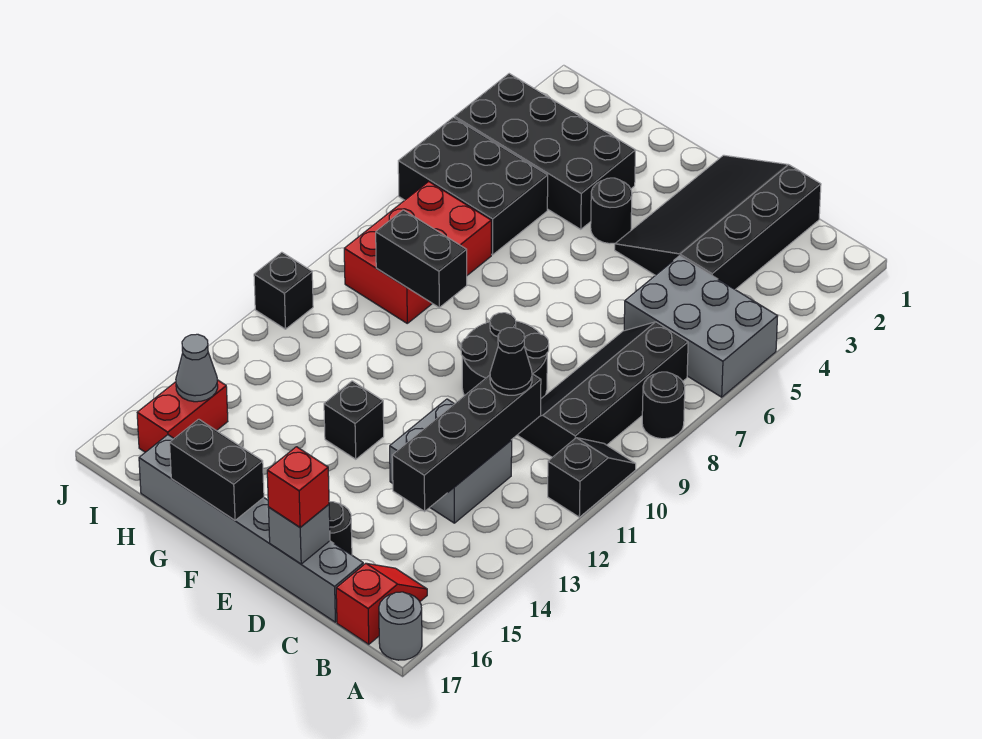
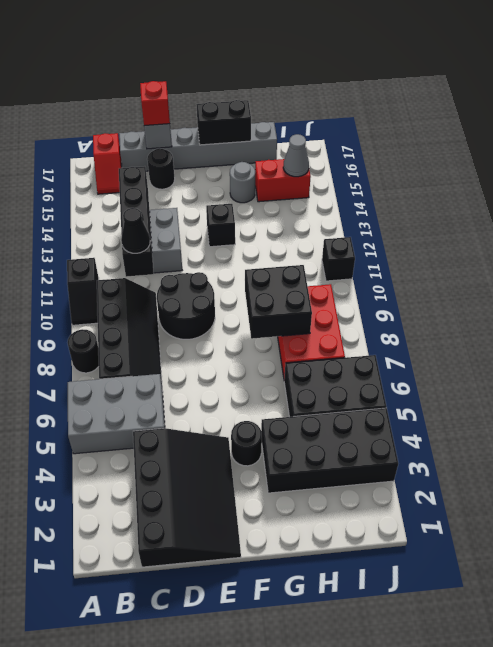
grey 1x1 round brick [379,592,422,660] -> grey 1x1 round brick moved to [230,162,255,203]
black 1x2 brick [376,210,467,307] -> black 2x2 brick [245,265,312,339]
red 1x2 brick [137,380,228,452] -> red 1x2 brick turned to [255,159,311,202]

